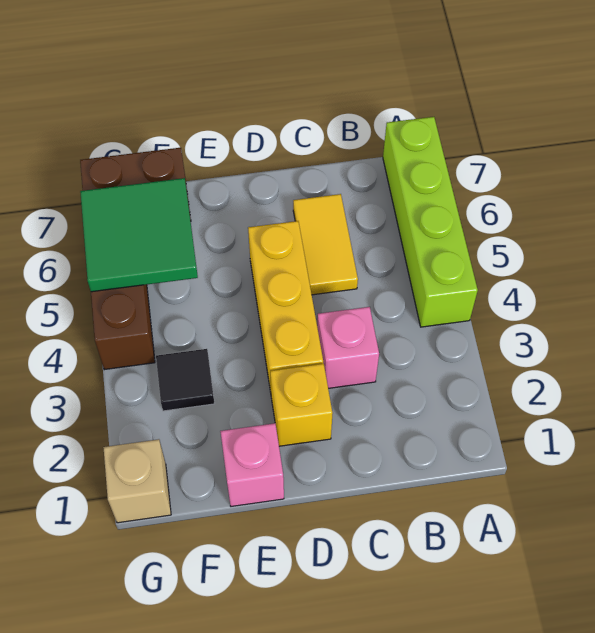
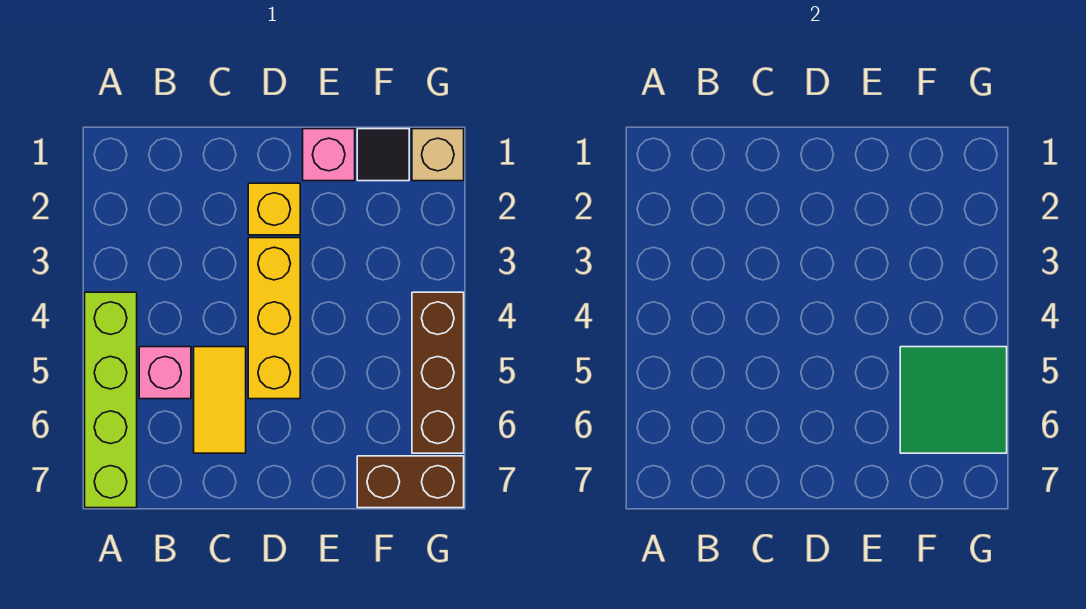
pink 1x1 brick [317,307,379,388] -> pink 1x1 brick moved to [139,347,191,399]
black 1x1 tile [156,349,214,411] -> black 1x1 tile moved to [357,129,409,181]

